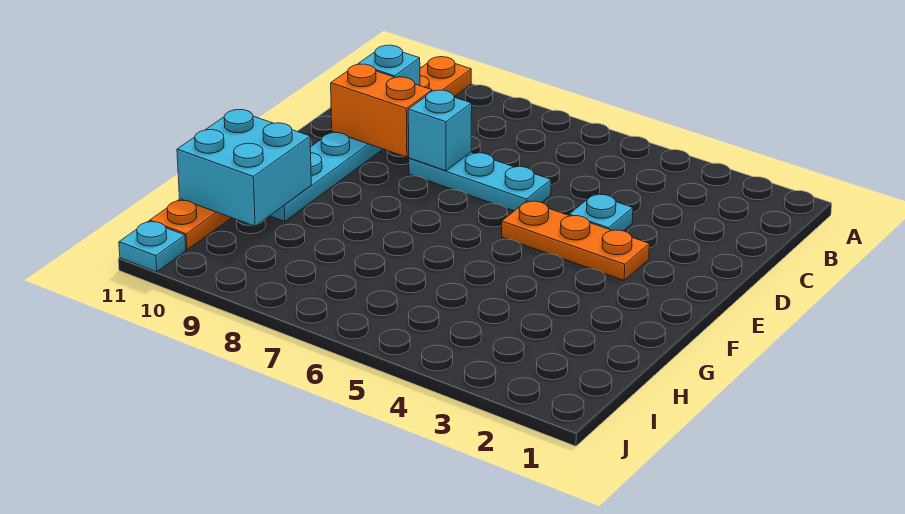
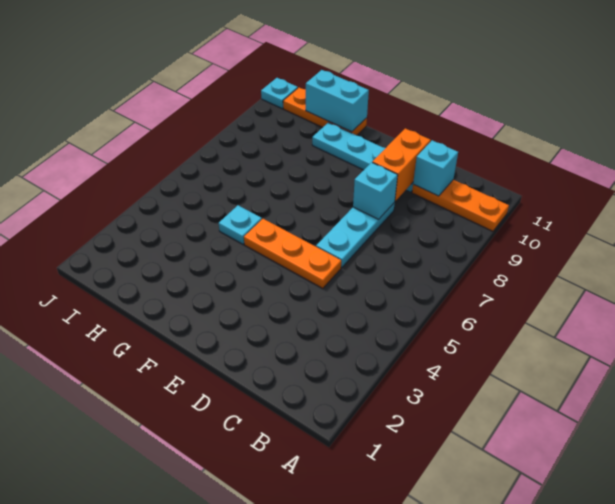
cyan 1x1 plate [569,194,633,231] -> cyan 1x1 plate moved to [219,205,262,244]
orange 1x3 plate [502,201,649,280] -> orange 1x3 plate turned to [244,219,341,288]
cyan 2x2 brick [177,110,311,226] -> cyan 1x2 brick [306,70,369,132]

